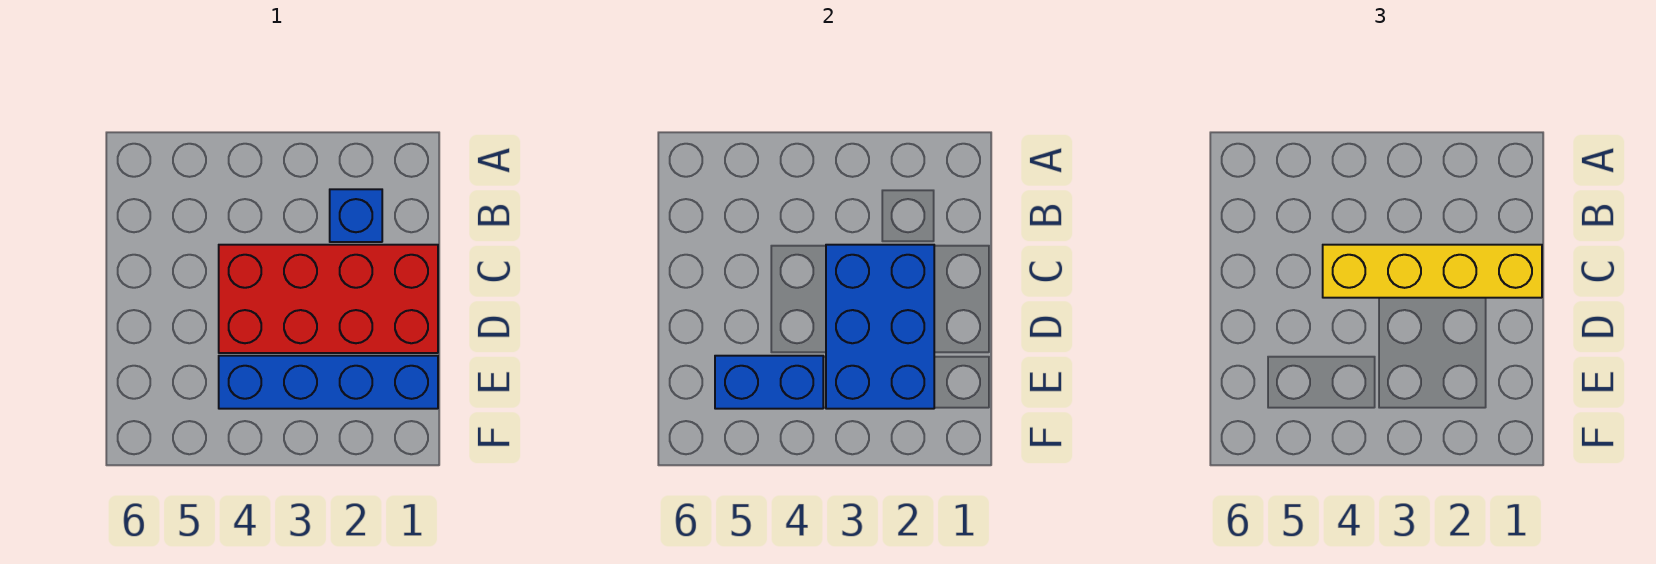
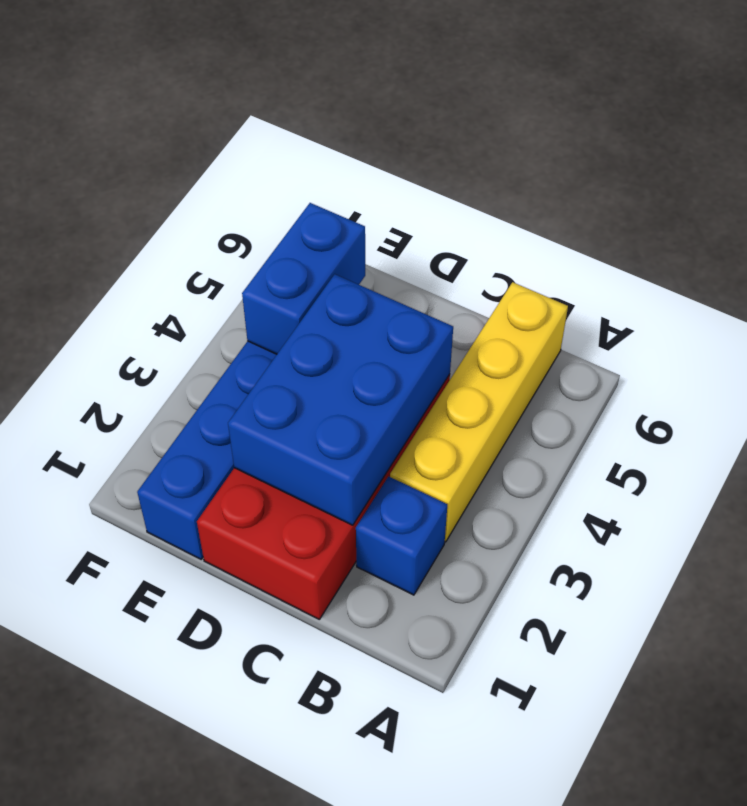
yellow 1x4 brick [1323,245,1542,298] -> yellow 1x4 brick moved to [390,282,568,542]
blue 2x3 brick [826,245,934,409] -> blue 2x3 brick turned to [228,274,453,525]

